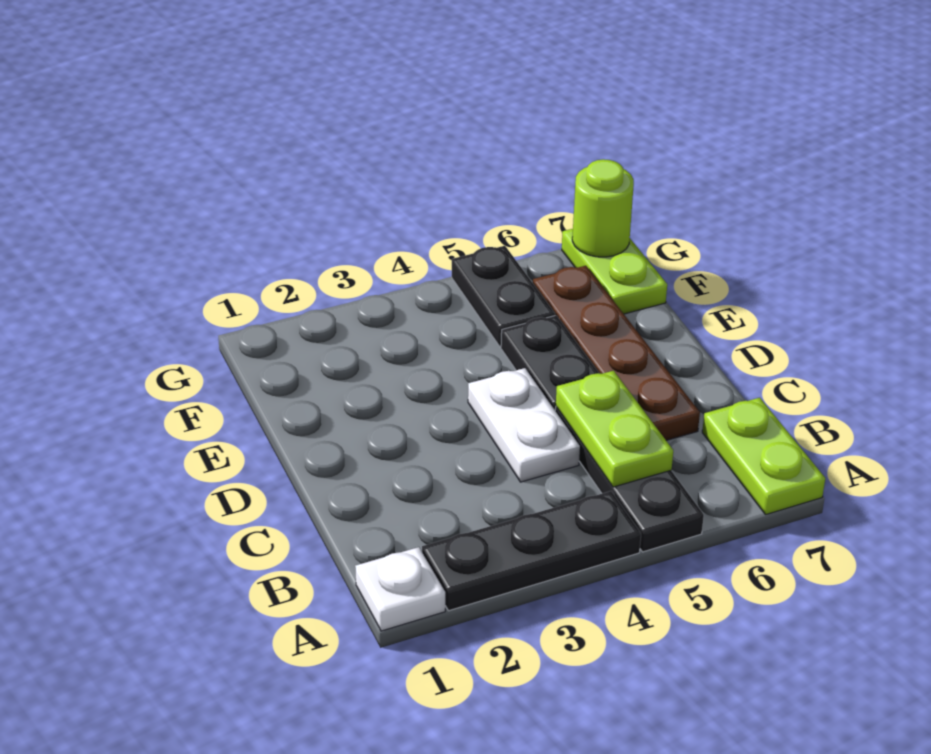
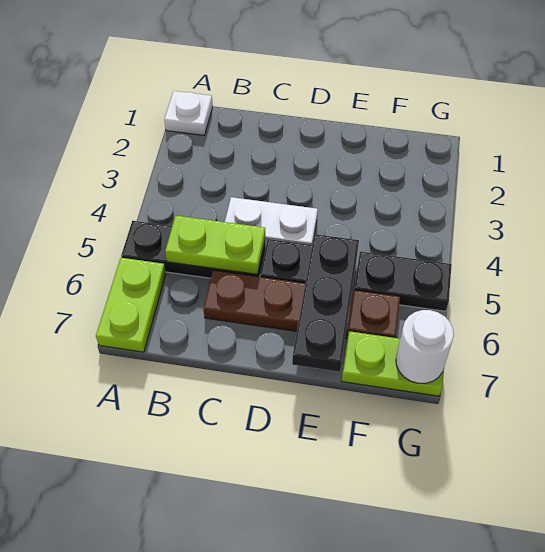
black 1x3 plate [422,491,641,611] -> black 1x3 plate moved to [292,234,359,372]
lime 1x2 plate [702,398,825,514] -> lime 1x2 plate turned to [96,258,166,352]
lime 1x1 round brick [572,159,634,257] -> white 1x1 round brick [396,310,454,383]

